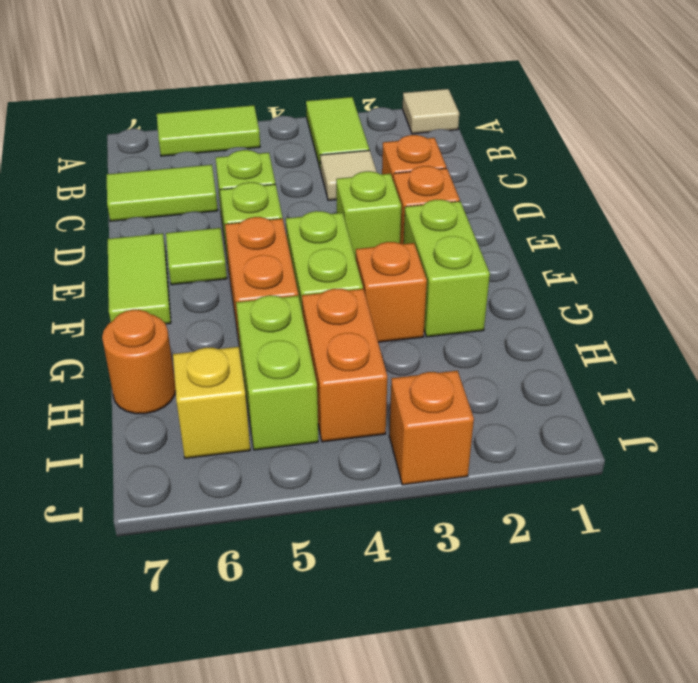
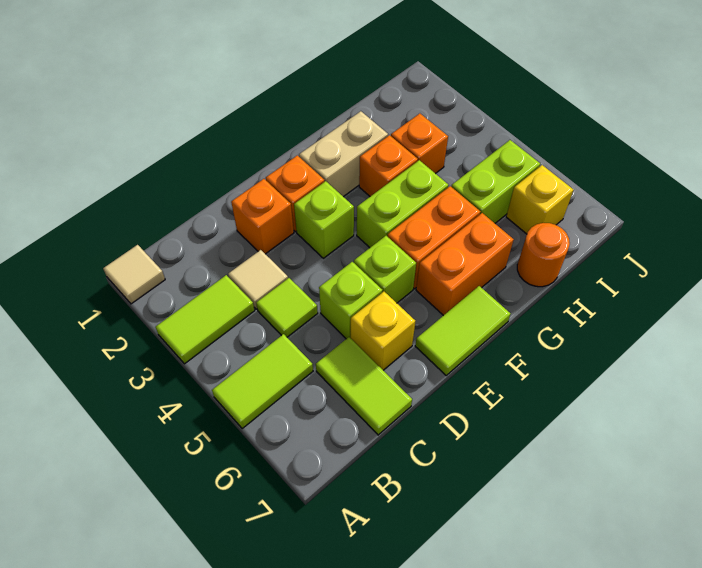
lime 1x2 tile [157,105,260,156] -> lime 1x2 tile turned to [212,334,313,429]
none -> yellow 1x1 brick [351,292,415,370]
lime 1x1 tile [166,228,227,285] -> lime 1x1 tile moved to [256,278,318,337]
lime 1x2 brick [403,200,490,337] -> tan 1x2 brick [299,111,388,197]
orange 1x2 brick [302,289,387,442] -> orange 1x2 brick moved to [416,213,514,316]
orange 1x1 brick [389,371,474,485] -> orange 1x1 brick moved to [391,114,448,174]

